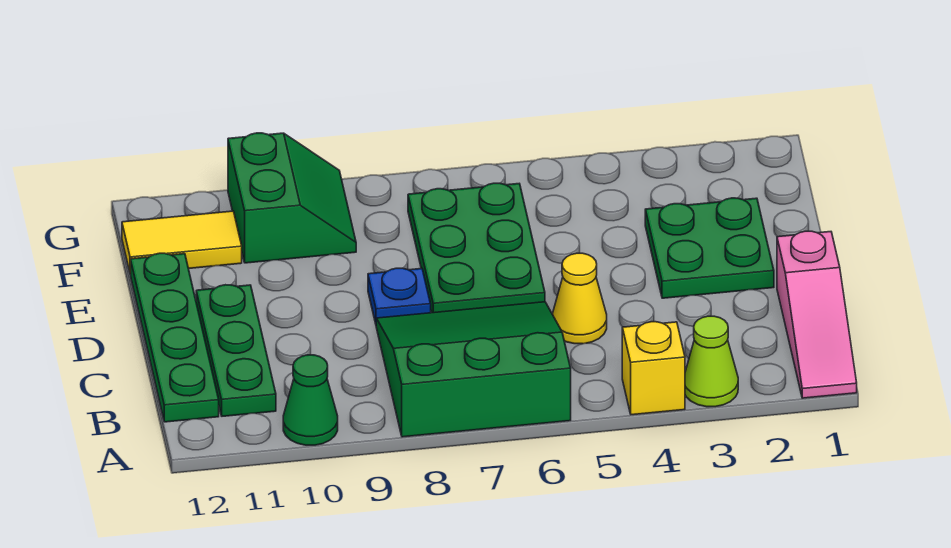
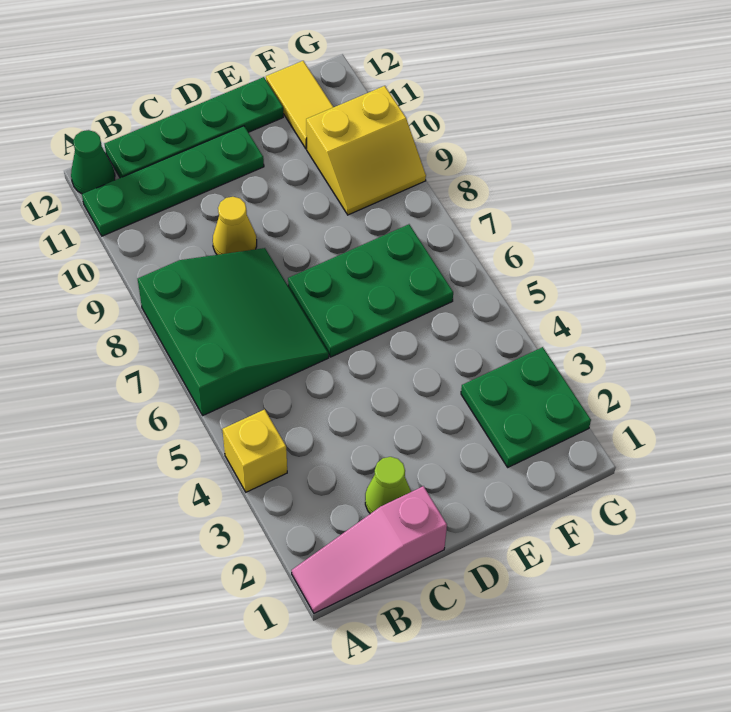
lime 1x1 cone [685,316,738,407] -> lime 1x1 cone moved to [365,457,411,514]
green 1x1 cone [283,355,338,445] -> green 1x1 cone moved to [71,130,115,194]
green 1x3 plate [196,285,276,416] -> green 1x4 plate [82,126,264,236]
yellow 1x1 cone [552,253,607,344] -> yellow 1x1 cone moved to [213,197,257,255]
green 2x2 plate [645,198,774,298] -> green 2x2 plate moved to [461,347,591,467]
blue 1x1 plate [368,268,431,324] -> none
green 2x2 slope [228,133,356,263] -> yellow 2x2 slope [306,86,426,215]

